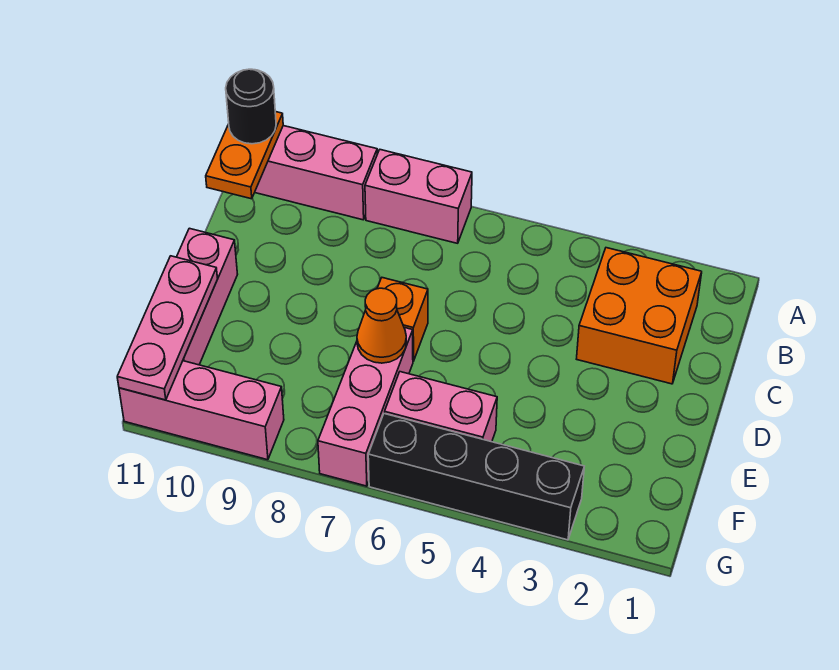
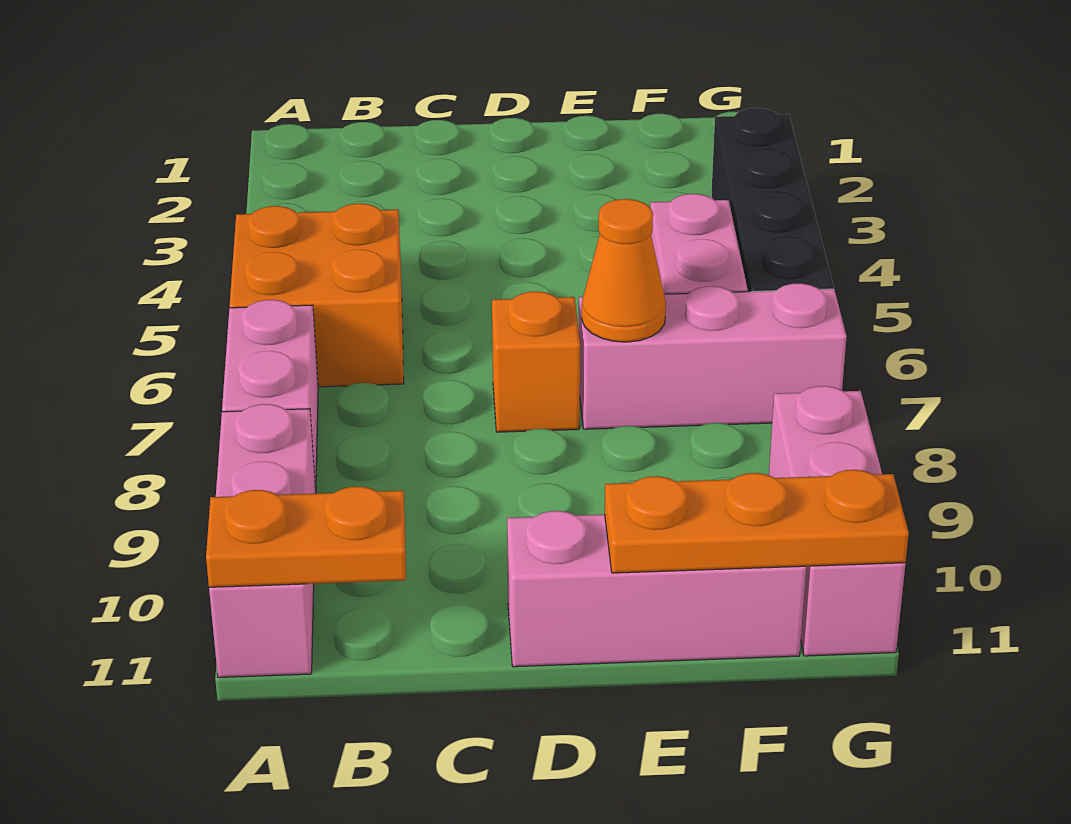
black 1x1 round brick [226,69,276,144] -> none
orange 2x2 brick [577,248,702,384] -> orange 2x2 brick moved to [230,204,404,387]
pink 1x3 plate [117,256,218,400] -> orange 1x3 plate [605,470,909,573]

